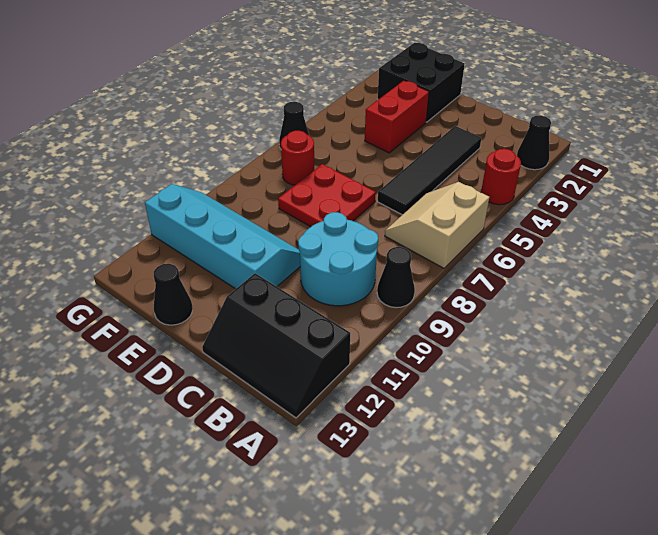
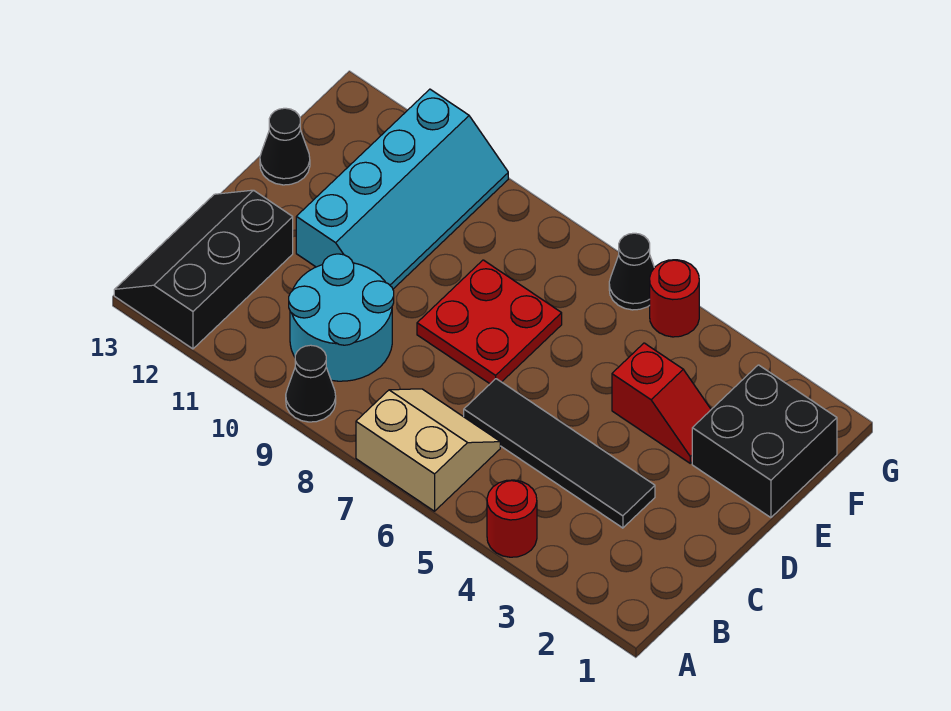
black 1x1 cone [517,116,551,170] -> none
red 1x2 brick [365,81,429,153] -> red 1x2 slope [612,343,711,463]
red 1x1 round brick [281,131,314,185] -> red 1x1 round brick moved to [650,260,699,337]

